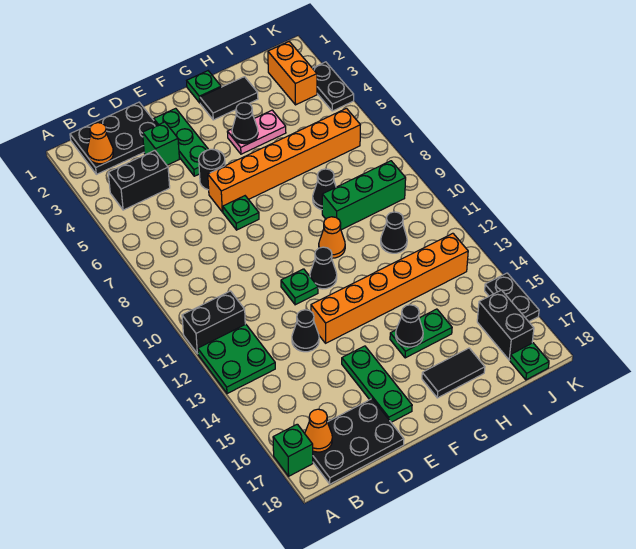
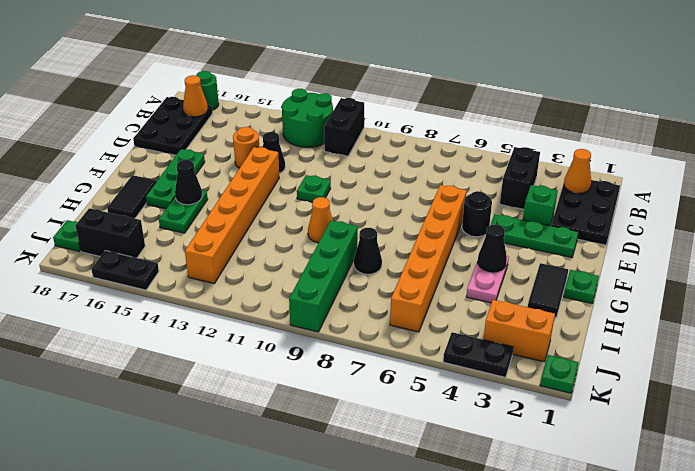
green 2x2 plate [198,324,275,394] -> green 2x2 round brick [282,89,333,147]
green 1x1 brick [273,424,313,476] -> green 1x1 round brick [196,71,219,110]
none -> orange 1x1 round brick [233,127,259,168]
green 1x1 plate [223,196,259,230] -> green 1x1 plate moved to [540,355,579,393]
green 1x3 plate [342,346,412,422] -> green 1x3 plate turned to [146,149,205,209]
black 1x1 cone [310,247,337,289] -> none
green 1x3 brick [322,161,406,230] -> green 1x4 brick [289,220,358,332]
black 1x1 cone [381,212,407,253] -> none

